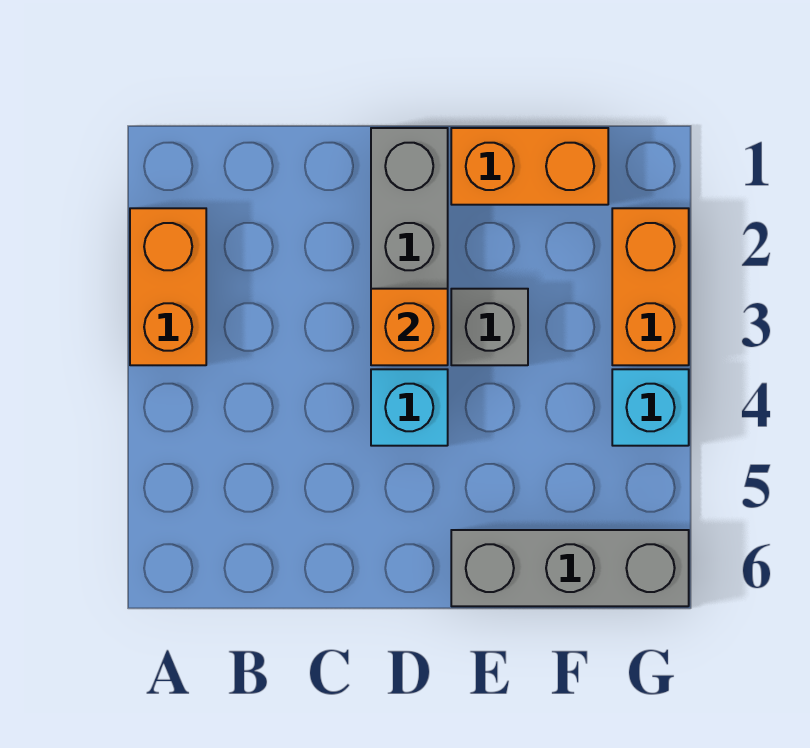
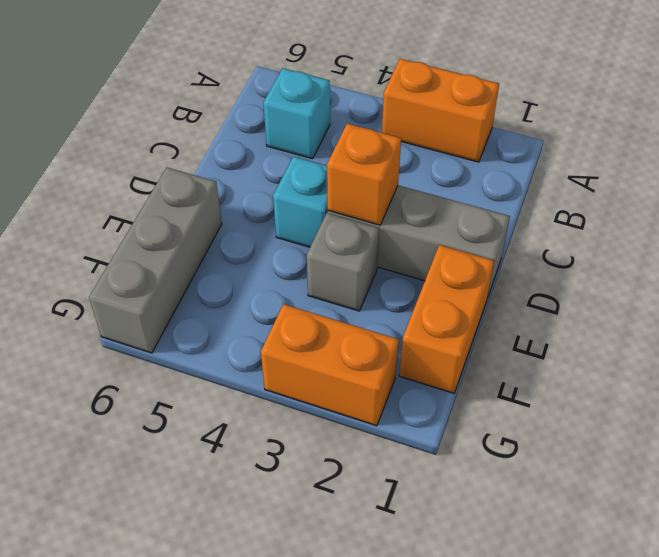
cyan 1x1 brick [612,369,689,446] -> cyan 1x1 brick moved to [263,68,330,159]

